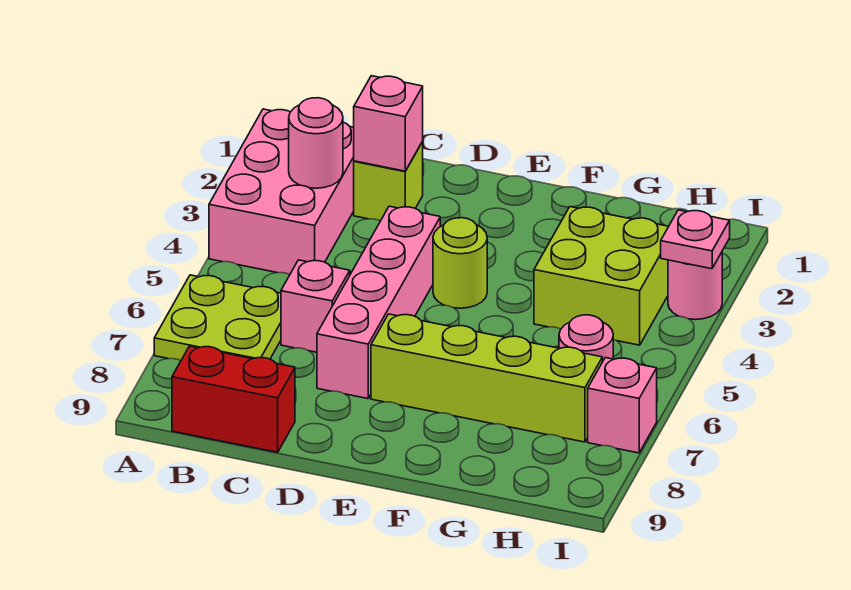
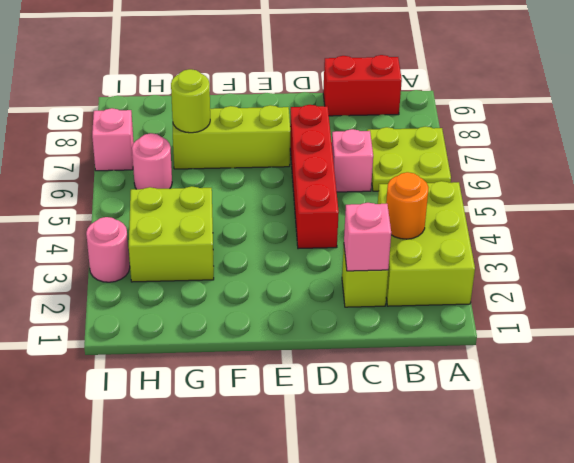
pink 2x3 brick [209,109,354,275] -> lime 2x3 brick [378,181,475,306]
pink 1x1 round brick [289,98,343,188] -> orange 1x1 round brick [386,172,429,239]
pink 1x4 brick [317,206,440,399] -> red 1x4 brick [290,105,339,249]
lime 1x1 round brick [433,218,487,308] -> lime 1x1 round brick moved to [171,69,210,133]
lime 1x4 brick [371,314,602,442] -> lime 1x3 brick [173,105,290,169]
pink 1x1 plate [661,210,730,269] -> none

